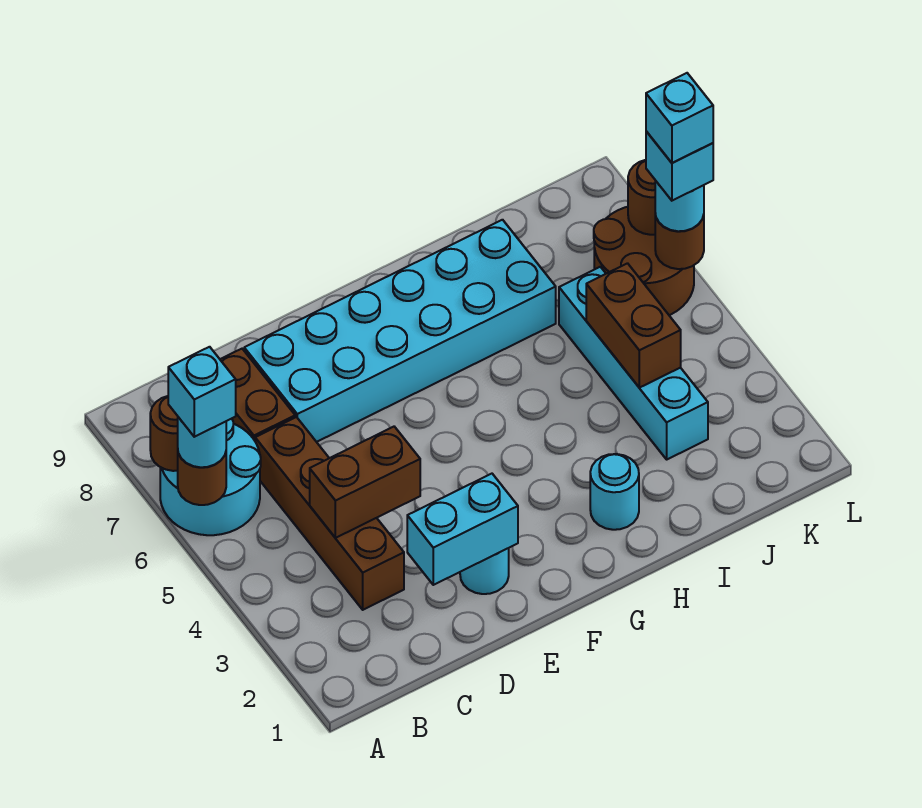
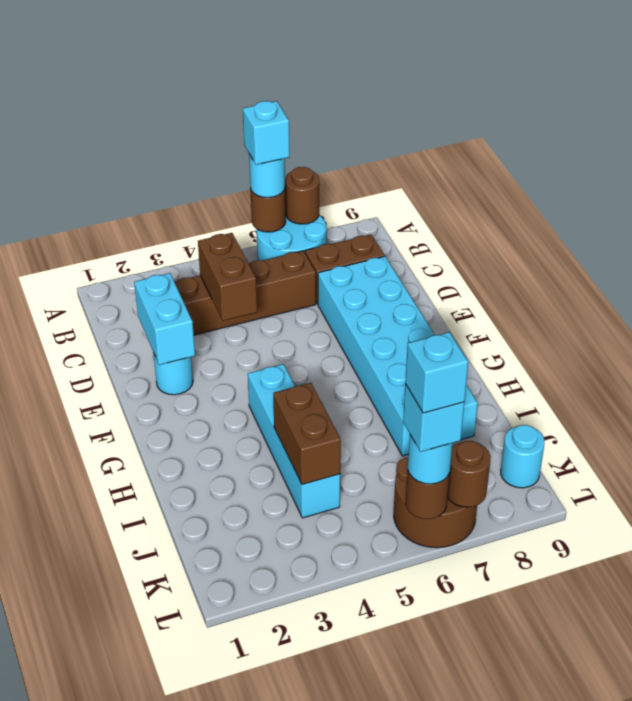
cyan 1x1 round brick [590,454,639,530] -> cyan 1x1 round brick moved to [501,425,544,488]
cyan 1x4 brick [559,267,708,459] -> cyan 1x4 brick turned to [248,364,340,518]
brown 1x2 brick [586,263,681,388] -> brown 1x2 brick turned to [273,383,341,485]

